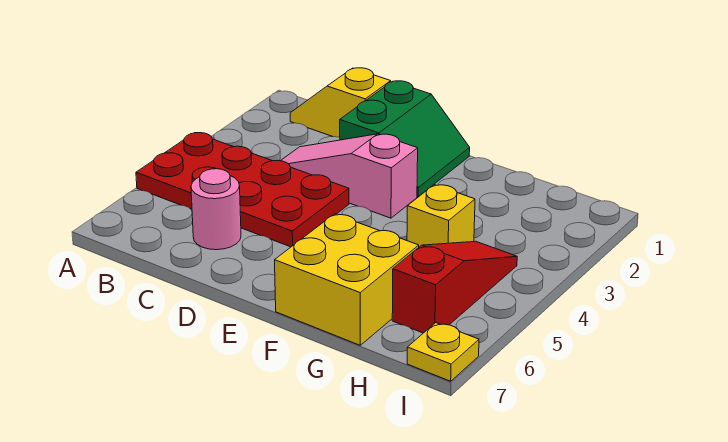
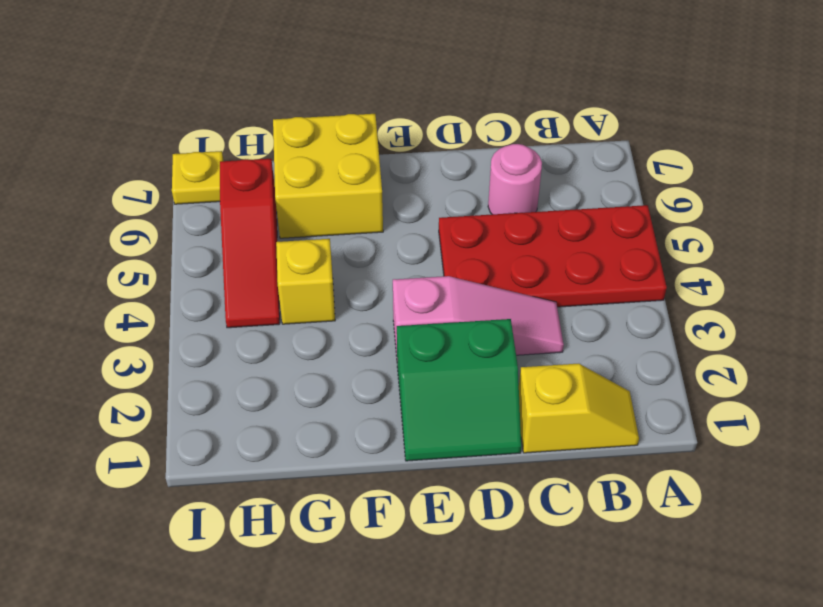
green 2x2 slope [340,81,470,197] -> green 2x2 slope turned to [397,319,521,461]

